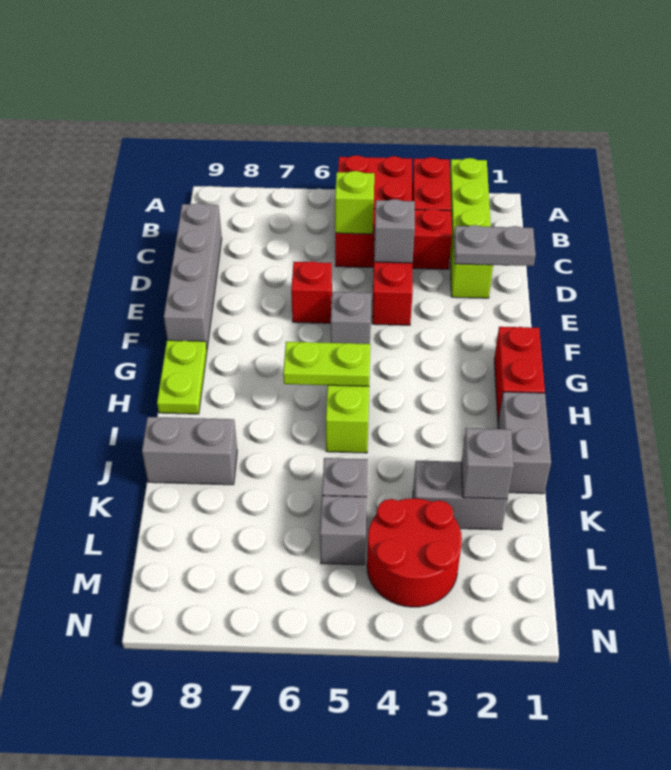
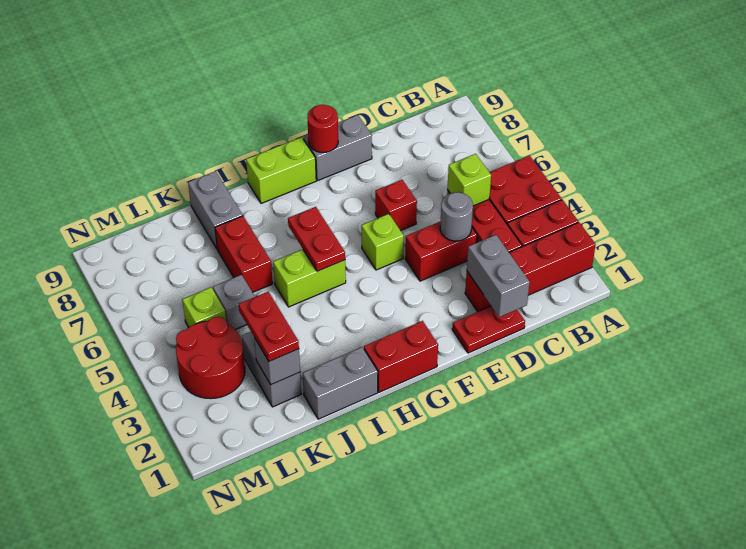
lime 1x4 brick [450,158,493,298] -> red 1x4 brick [465,222,596,312]
grey 1x4 brick [164,203,222,348] -> grey 1x2 brick [303,115,372,180]
none -> red 1x2 plate [452,306,525,353]
grey 1x2 plate [454,225,536,266] -> grey 1x2 brick [467,235,530,317]
grey 1x1 brick [374,199,415,263] -> grey 1x1 round brick [440,192,473,241]
grey 1x1 brick [331,292,371,344] -> lime 1x1 brick [362,214,404,270]
none -> red 1x1 round brick [307,105,338,152]
lime 1x2 plate [157,340,207,414] -> lime 1x2 brick [246,137,316,203]
lime 1x2 plate [283,342,370,386] -> red 1x2 plate [288,207,345,271]
none -> red 1x2 brick [215,216,273,292]
none -> red 1x2 plate [239,292,299,361]
grey 1x1 brick [320,496,367,565] -> lime 1x1 brick [182,287,226,327]

